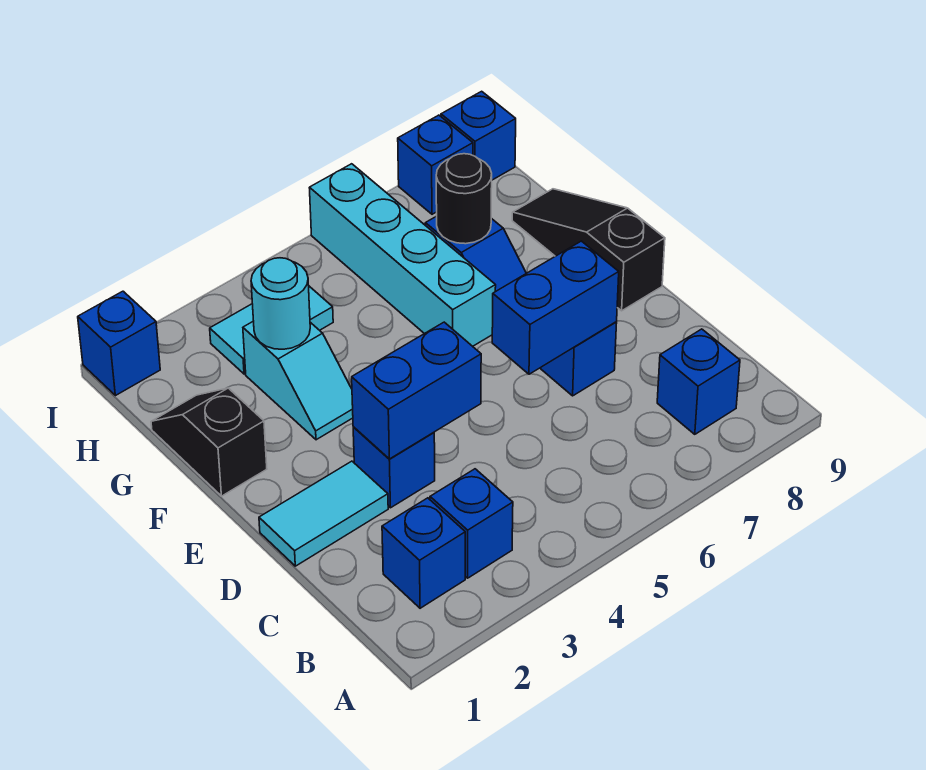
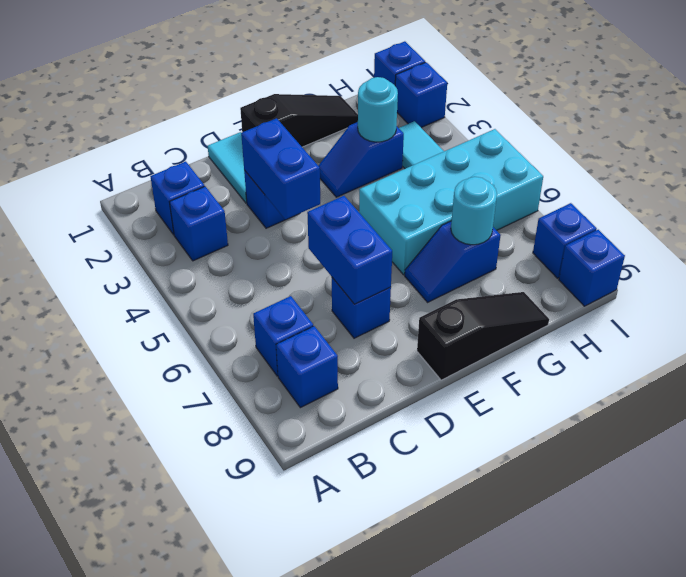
none -> blue 1x1 brick [253,296,313,376]
black 1x2 slope [151,388,267,496] -> black 1x3 slope [240,94,358,147]
cyan 1x2 slope [243,321,353,440] -> blue 1x2 slope [318,122,404,197]
cyan 1x4 brick [310,164,496,346] -> cyan 2x4 brick [359,129,543,275]
black 1x1 round brick [436,154,492,244] -> cyan 1x1 round brick [451,177,497,245]
none -> blue 1x1 brick [395,62,447,128]

